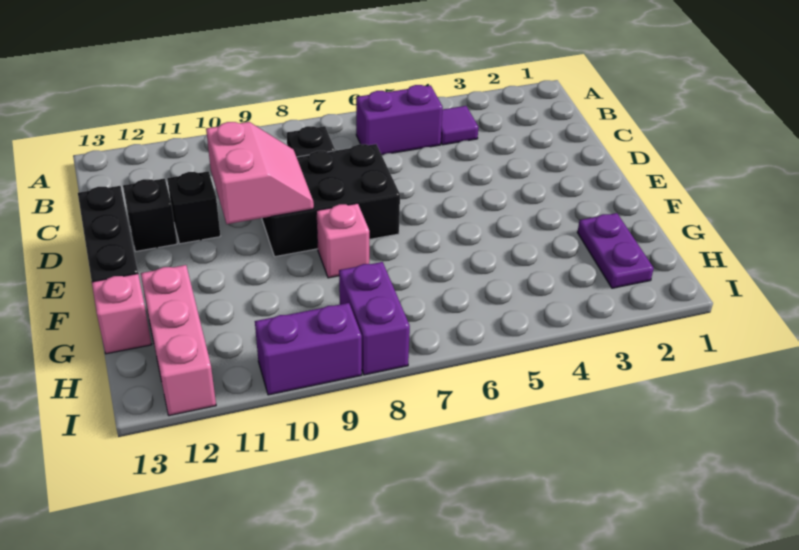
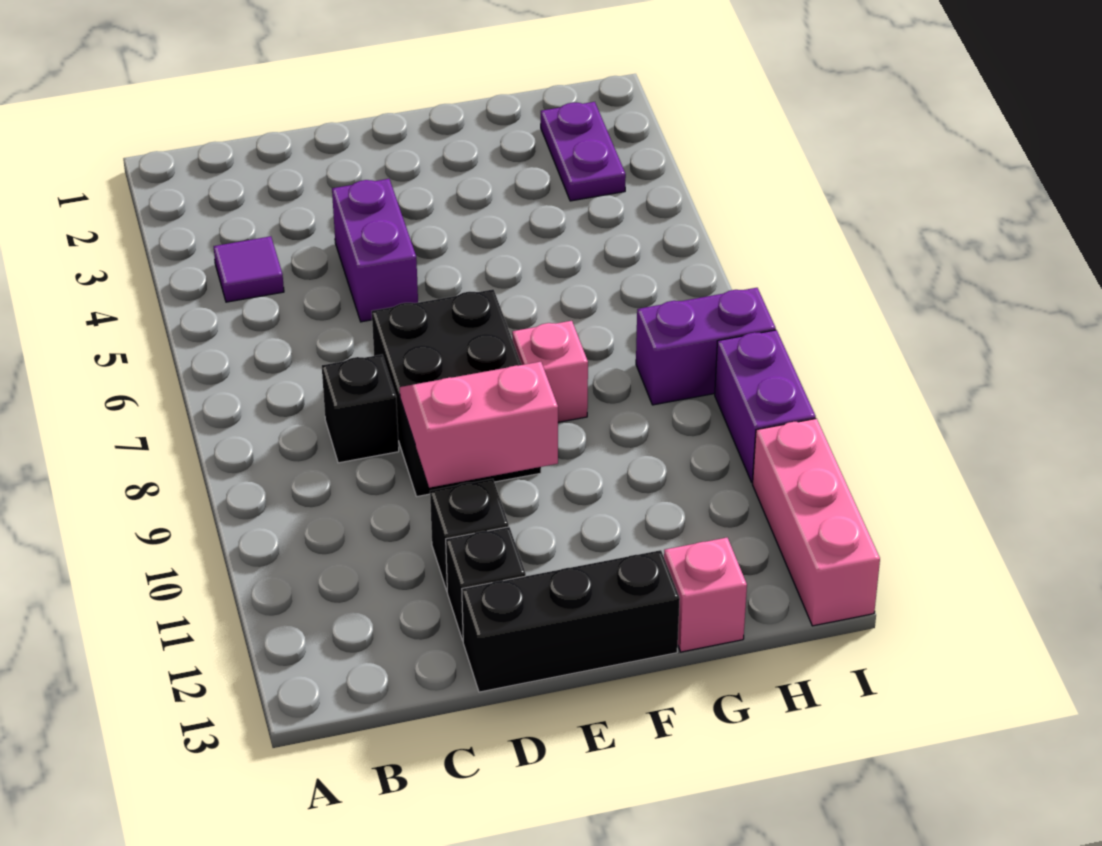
purple 1x2 brick [356,85,443,155] -> purple 1x2 brick moved to [332,179,418,322]
purple 1x2 plate [577,213,654,288] -> purple 1x2 plate turned to [541,102,626,201]
pink 1x3 brick [141,265,216,416] -> pink 1x3 brick turned to [753,418,880,626]

